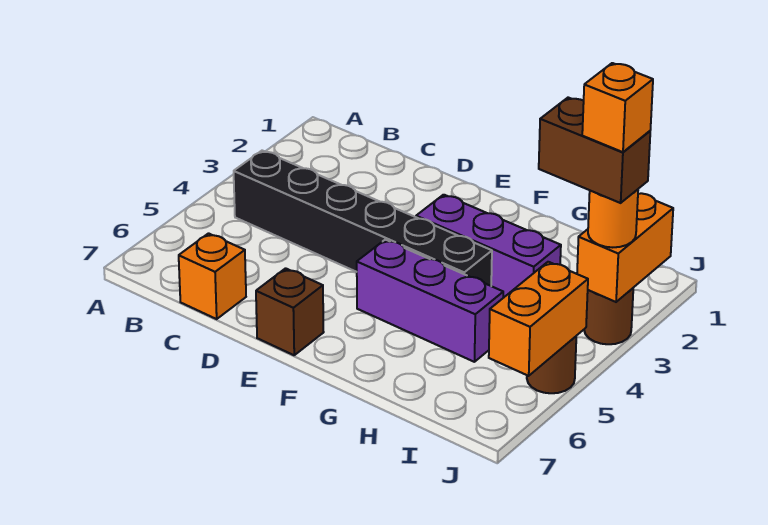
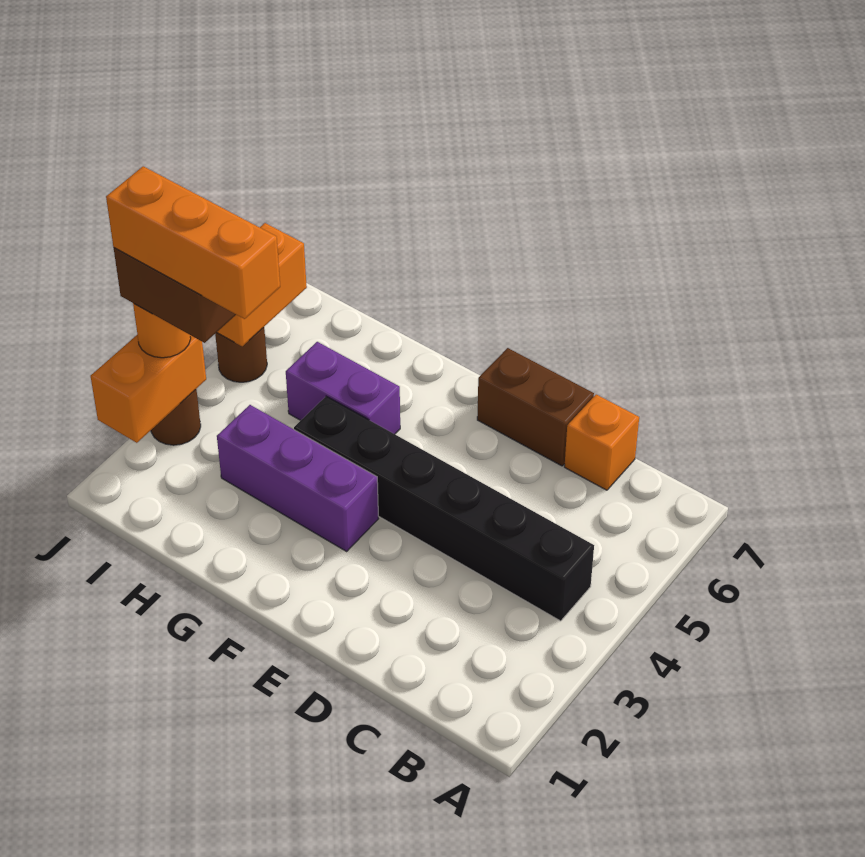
brown 1x1 brick [256,268,324,355] -> brown 1x2 brick [477,348,594,466]
purple 1x3 brick [357,240,503,362] -> purple 1x2 brick [286,342,400,434]
orange 1x1 brick [582,63,653,152] -> orange 1x3 brick [106,166,280,319]

